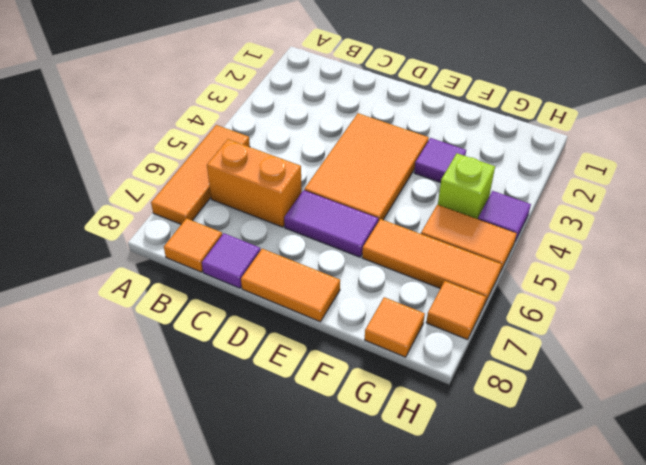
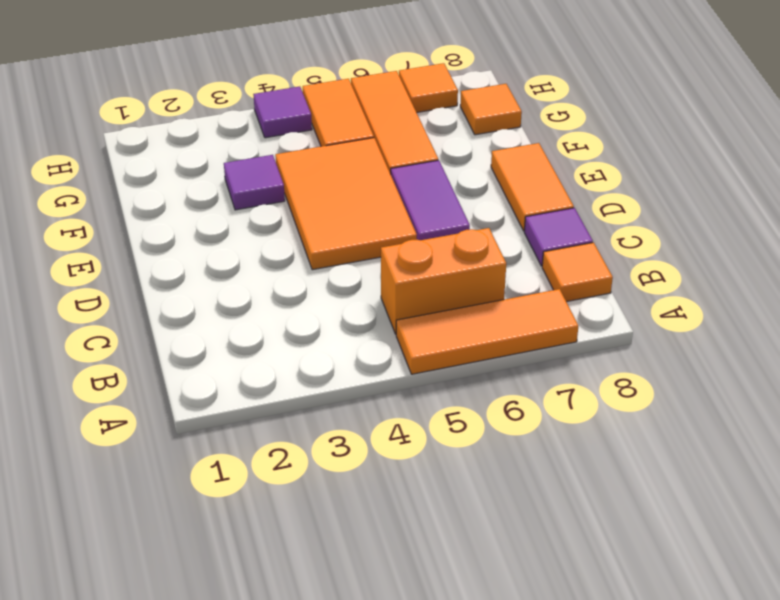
orange 1x2 brick [207,139,302,227] -> orange 1x2 brick turned to [381,228,506,334]
orange 2x3 tile [304,113,429,222] -> orange 2x3 tile turned to [275,138,417,270]
lime 1x1 brick [438,153,495,219] -> none

